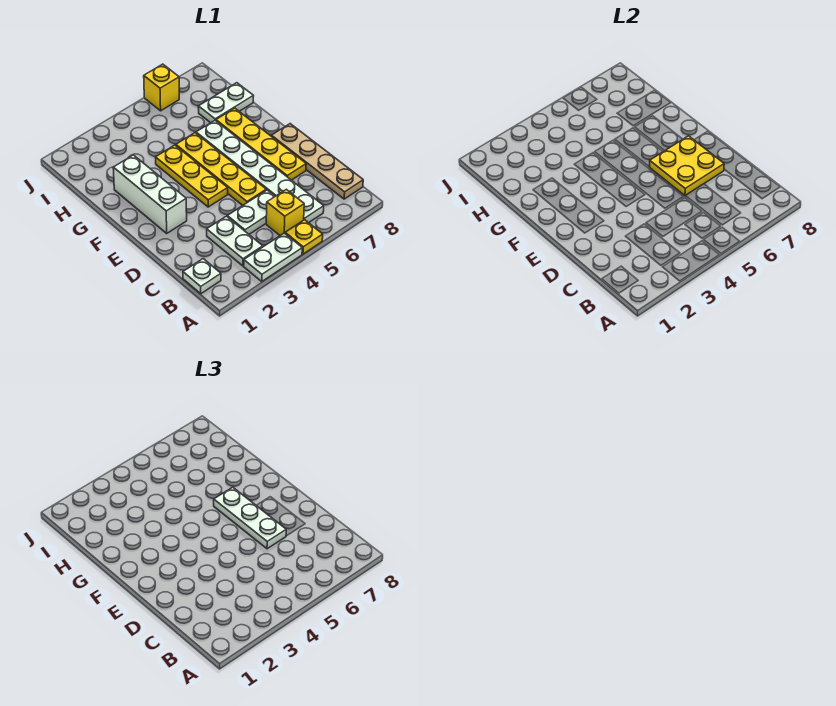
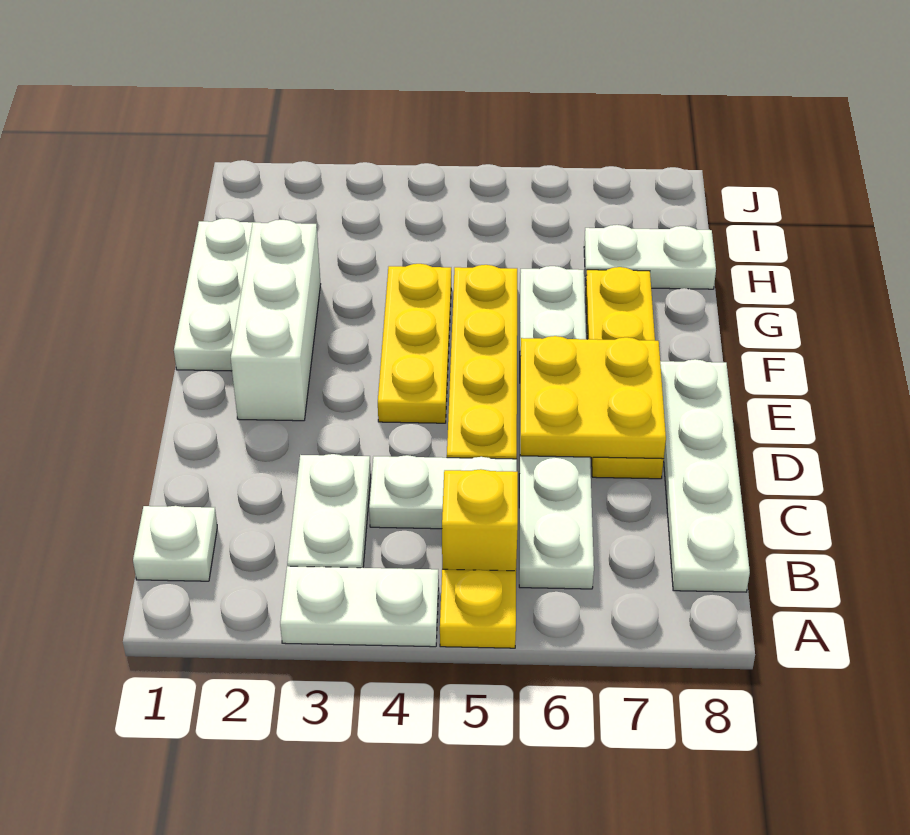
tan 1x4 plate [271,124,363,199] -> white 1x4 plate [660,359,750,592]
white 1x3 plate [214,487,286,549] -> white 1x3 plate moved to [174,218,260,371]
yellow 1x1 brick [144,64,179,111] -> none

